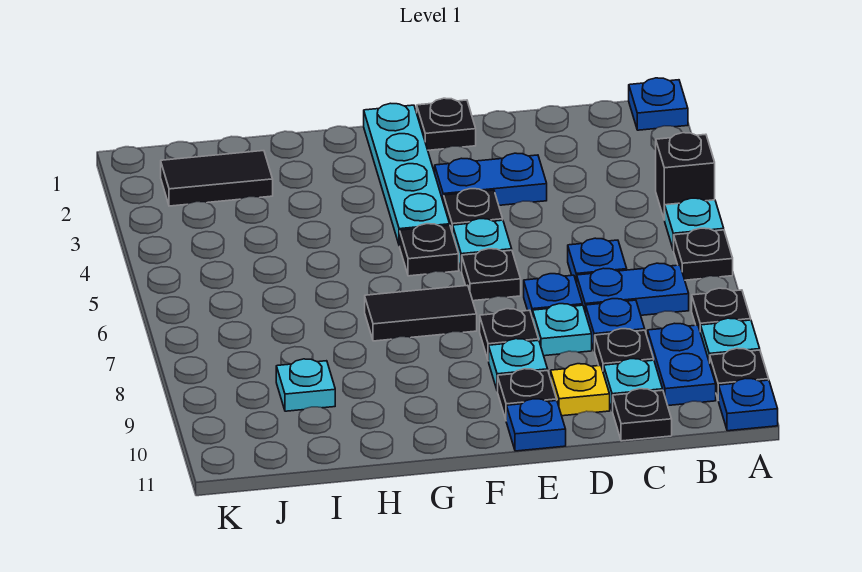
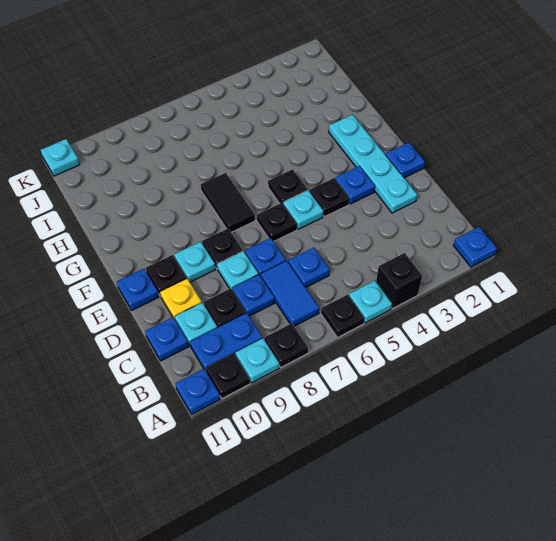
blue 1x2 plate [577,263,689,315] -> blue 1x2 tile [261,261,319,326]
black 1x1 plate [613,389,672,441] -> blue 1x1 plate [145,317,189,361]
blue 1x2 plate [435,153,547,205] -> blue 1x1 plate [335,166,375,204]
black 1x1 plate [417,98,476,150] -> blue 1x1 plate [386,142,425,178]
cyan 1x4 plate [364,103,450,246] -> cyan 1x4 plate turned to [329,115,417,213]
black 1x2 tile [161,151,273,206] -> none
cyan 1x1 plate [276,359,335,411] -> cyan 1x1 plate moved to [41,139,80,176]

